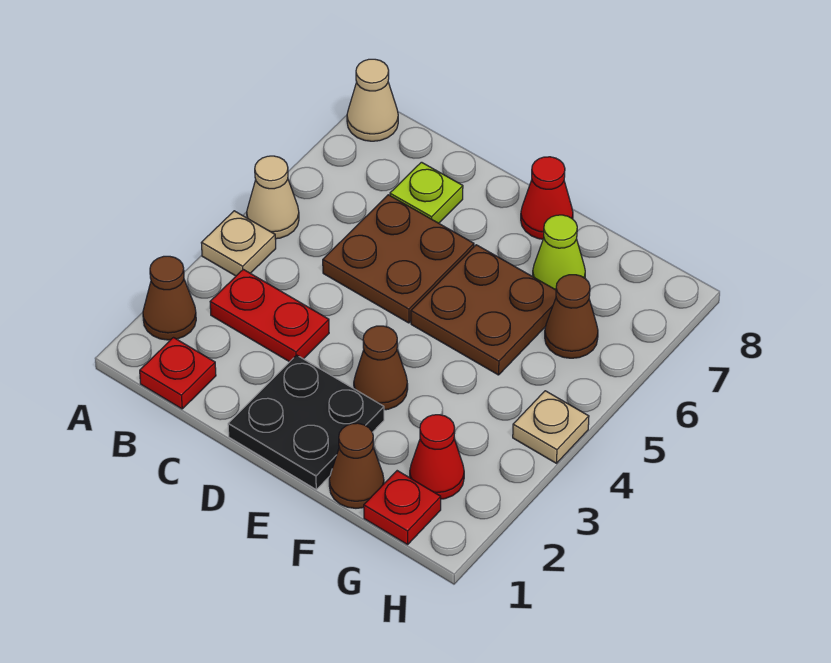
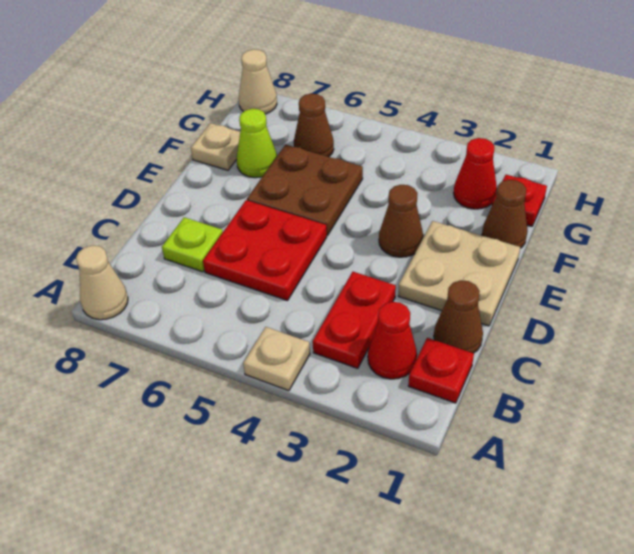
brown 1x1 cone [143,256,196,340] -> brown 1x1 cone moved to [434,280,483,353]
tan 1x1 cone [247,156,299,239] -> tan 1x1 cone moved to [239,49,277,114]
brown 2x2 plate [323,195,474,323] -> red 2x2 plate [203,200,327,301]
black 2x2 plate [228,355,384,489] -> tan 2x2 plate [398,221,520,326]
red 1x1 cone [521,157,573,239] -> red 1x1 cone moved to [368,302,417,379]
tan 1x1 plate [513,391,589,463] -> tan 1x1 plate moved to [191,123,240,170]

